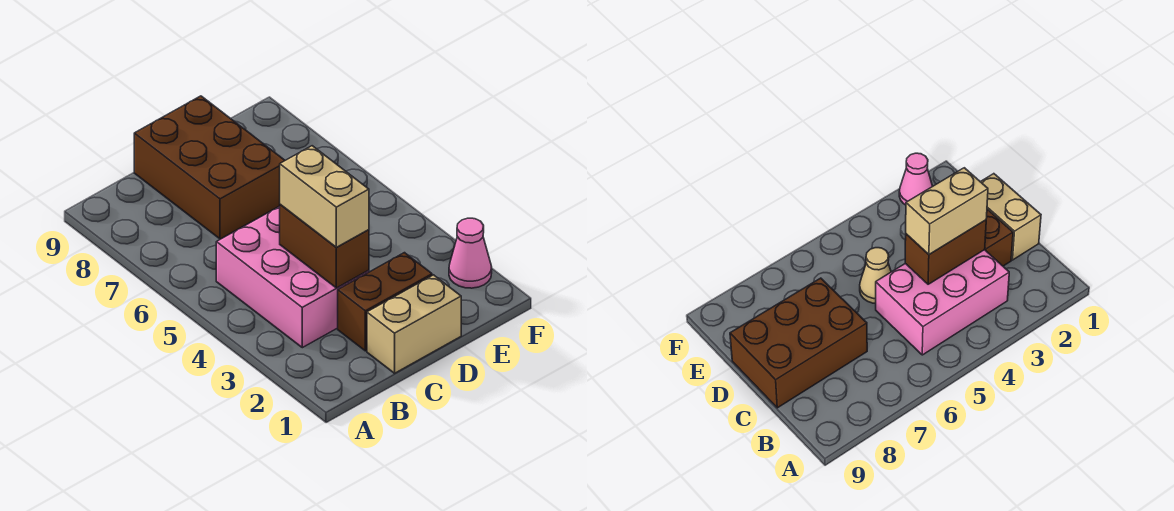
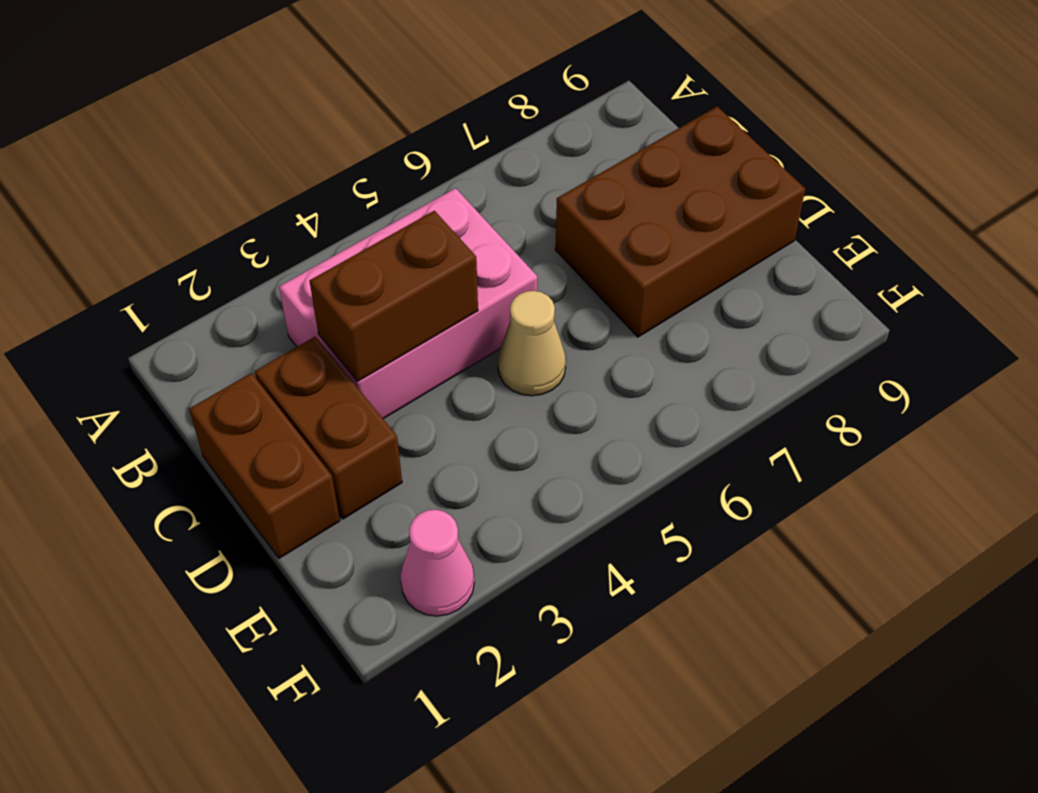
tan 1x2 brick [367,275,461,373] -> brown 1x2 brick [189,373,340,558]
tan 1x2 brick [280,146,369,247] -> none

